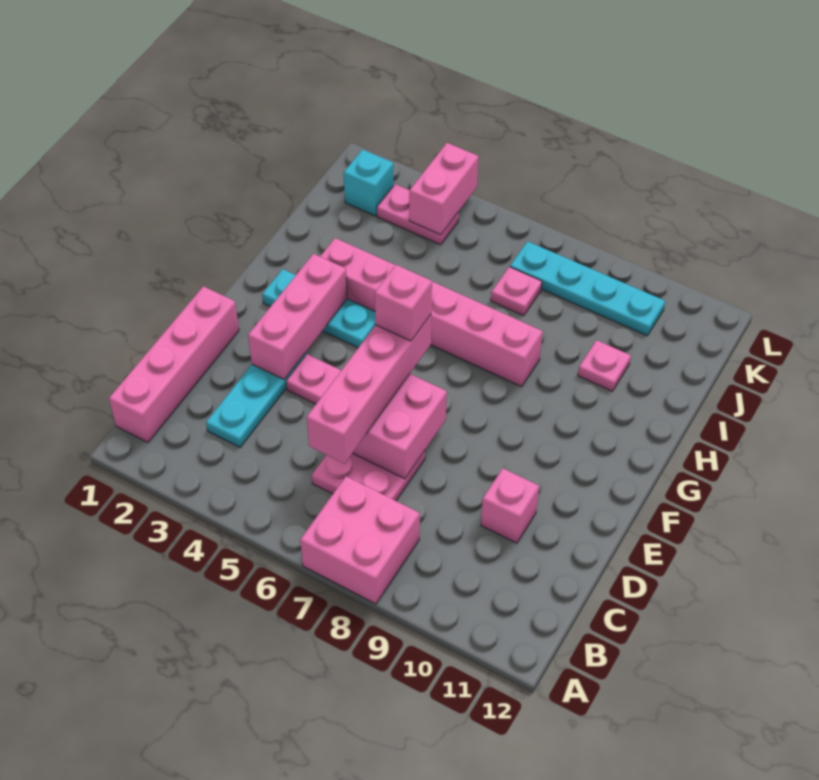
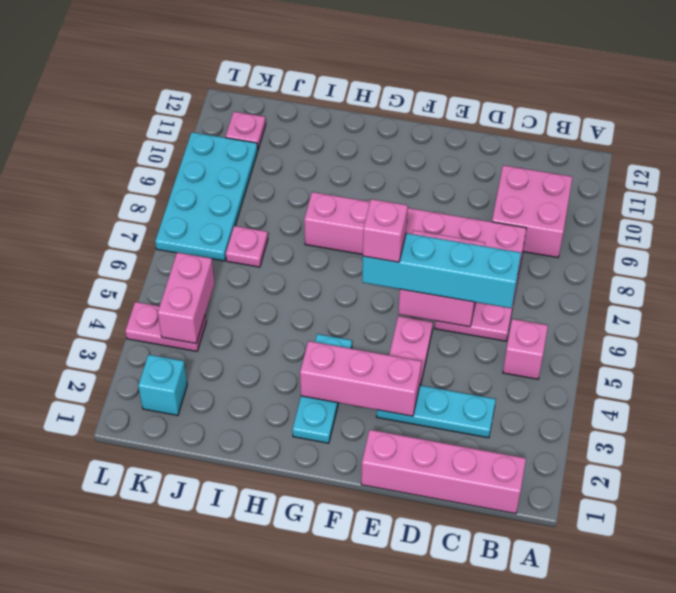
pink 2x2 brick [300,476,420,604] -> pink 2x2 brick moved to [492,165,573,258]
pink 1x4 brick [307,315,431,464] -> cyan 1x4 brick [362,233,521,308]
pink 1x1 brick [481,468,539,543] -> pink 1x1 brick moved to [503,319,548,379]
pink 1x6 brick [320,238,543,387] -> pink 1x6 brick turned to [304,192,526,274]
pink 1x1 plate [578,340,631,391] -> pink 1x1 plate moved to [225,112,266,149]
pink 1x2 plate [377,184,459,245] -> pink 1x2 plate turned to [125,302,206,351]
pink 1x2 brick [409,143,479,235] -> pink 1x2 brick turned to [158,253,214,343]
cyan 1x4 plate [510,241,665,336] -> cyan 2x4 plate [155,132,258,261]

